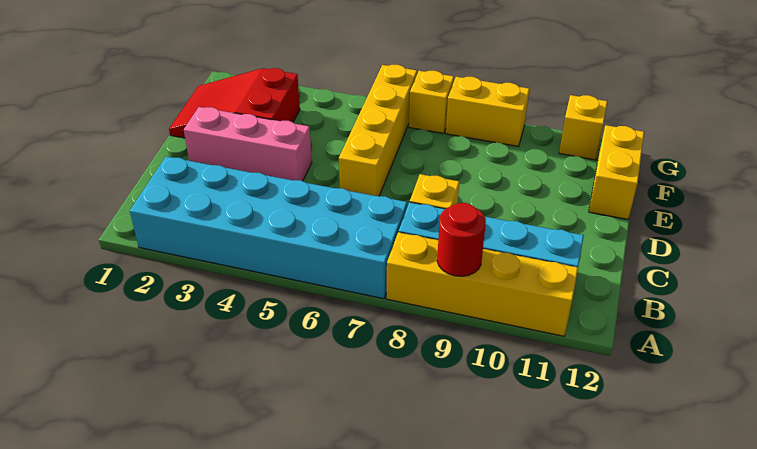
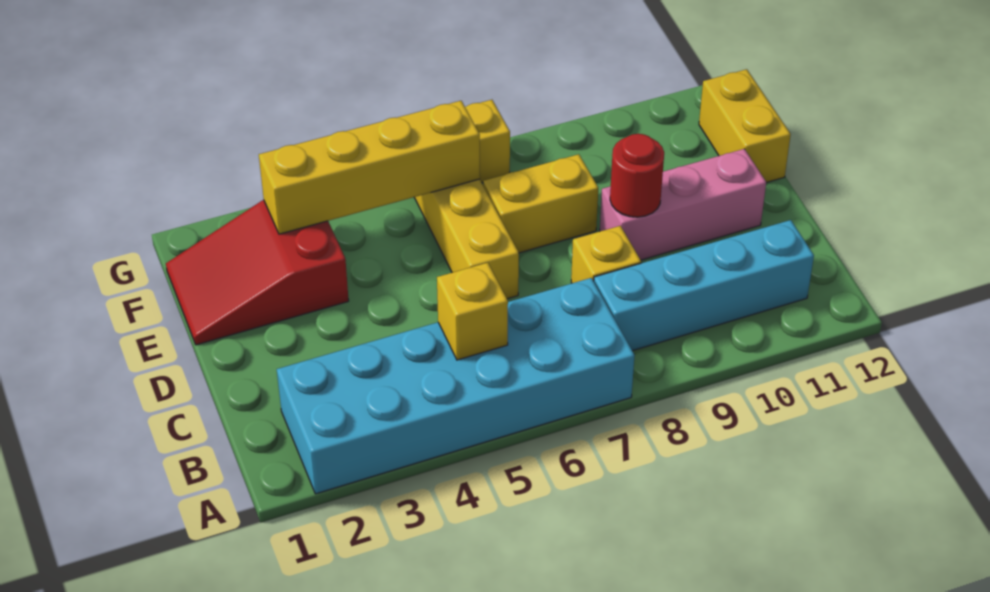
yellow 1x4 brick [387,232,578,336] -> yellow 1x4 brick moved to [259,101,480,234]
red 1x1 round brick [437,203,486,276] -> red 1x1 round brick moved to [610,134,664,217]
pink 1x3 brick [184,107,312,181] -> pink 1x3 brick moved to [600,149,766,260]
yellow 1x2 brick [446,77,529,146] -> yellow 1x2 brick moved to [483,154,598,253]
yellow 1x1 brick [559,95,607,160] -> yellow 1x1 brick moved to [437,263,508,360]

